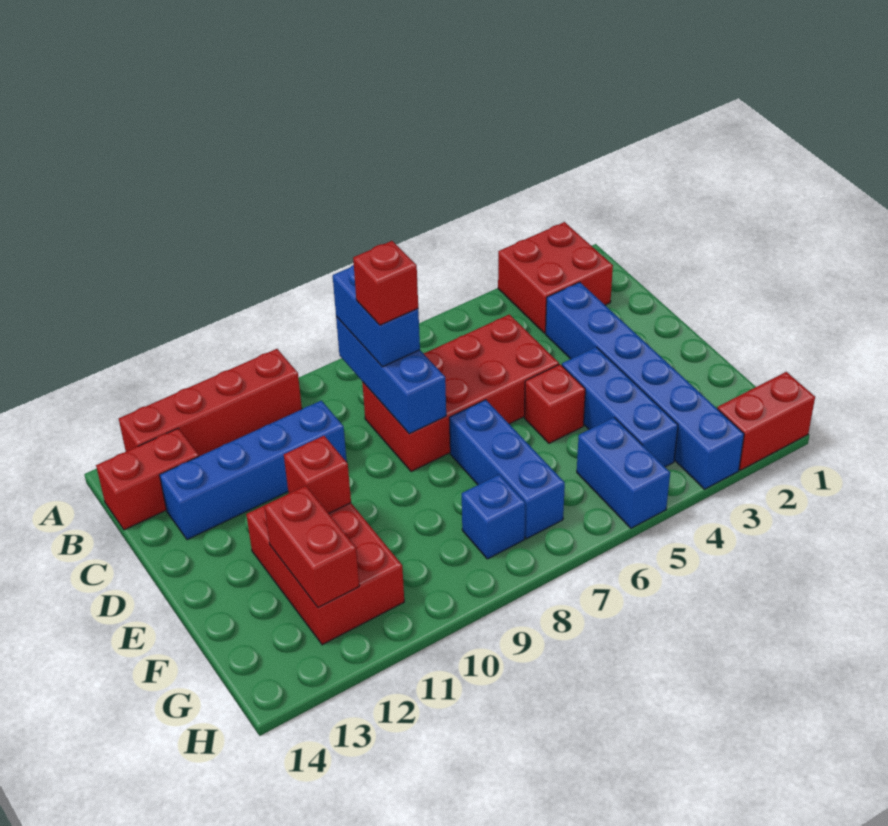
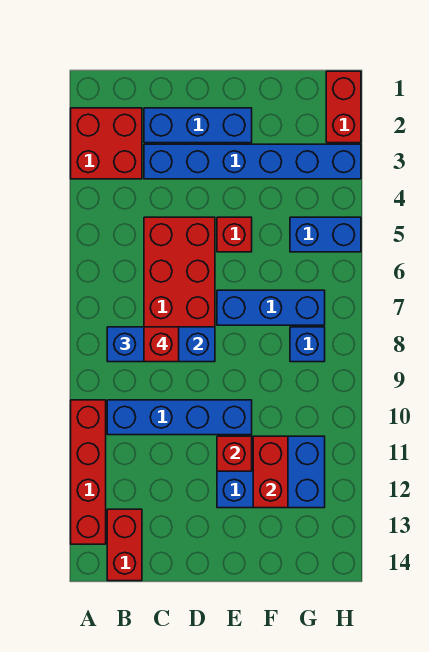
blue 1x4 brick [160,401,347,540] -> blue 1x4 brick turned to [107,400,252,435]
blue 1x3 brick [562,347,678,467] -> blue 1x3 brick moved to [144,108,252,143]
red 2x3 brick [246,503,404,645] -> blue 2x3 brick [217,436,325,508]
red 1x2 brick [264,486,359,607] -> red 1x2 brick turned to [253,436,288,508]

